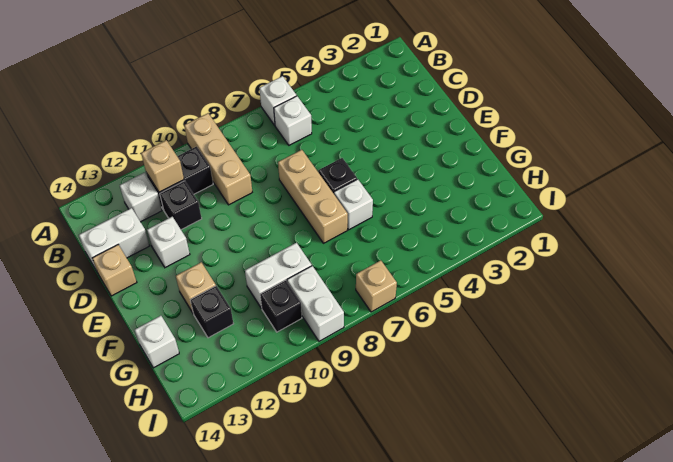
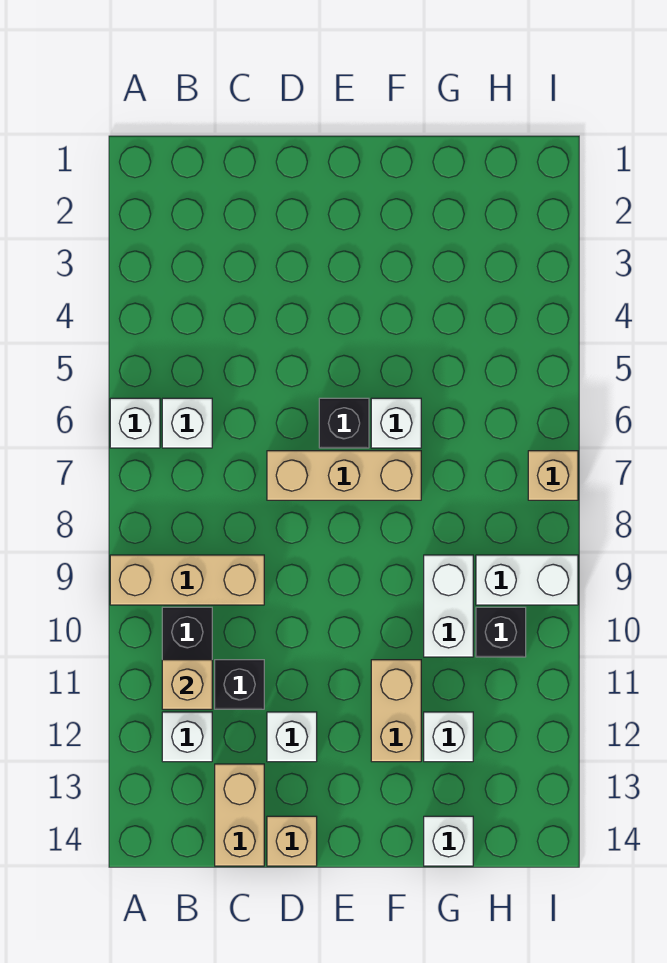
white 1x2 brick [79,208,150,273] -> tan 1x2 brick [215,764,264,866]
tan 1x1 brick [176,262,216,314] -> tan 1x2 brick [371,660,421,762]
black 1x1 brick [191,286,234,338] -> white 1x1 brick [424,712,473,762]

